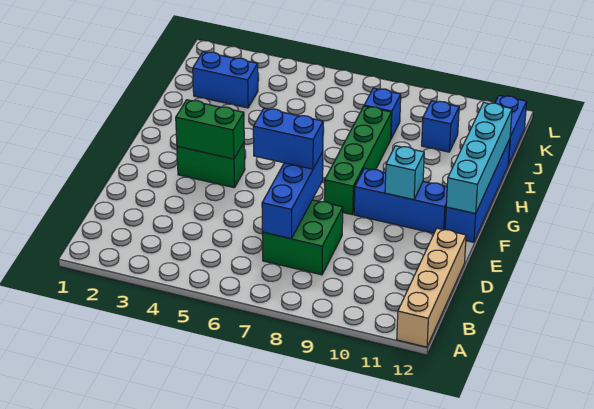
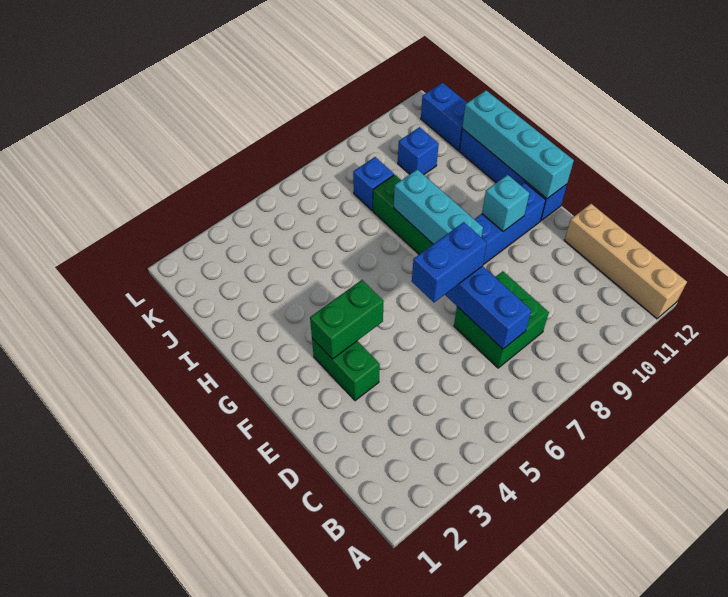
green 1x2 brick [177,143,245,188] -> green 1x2 brick turned to [312,338,380,401]
none -> cyan 1x3 brick [394,169,483,244]
blue 1x2 brick [193,52,258,108] -> none

